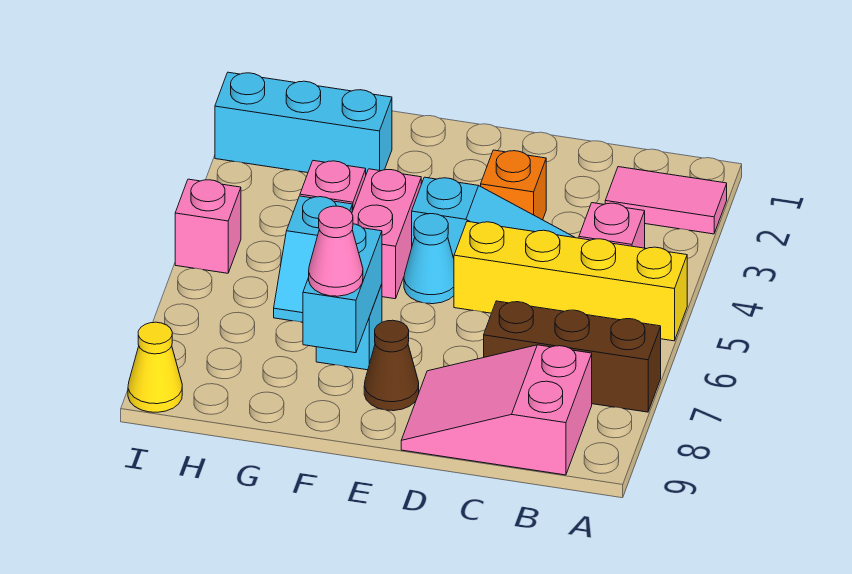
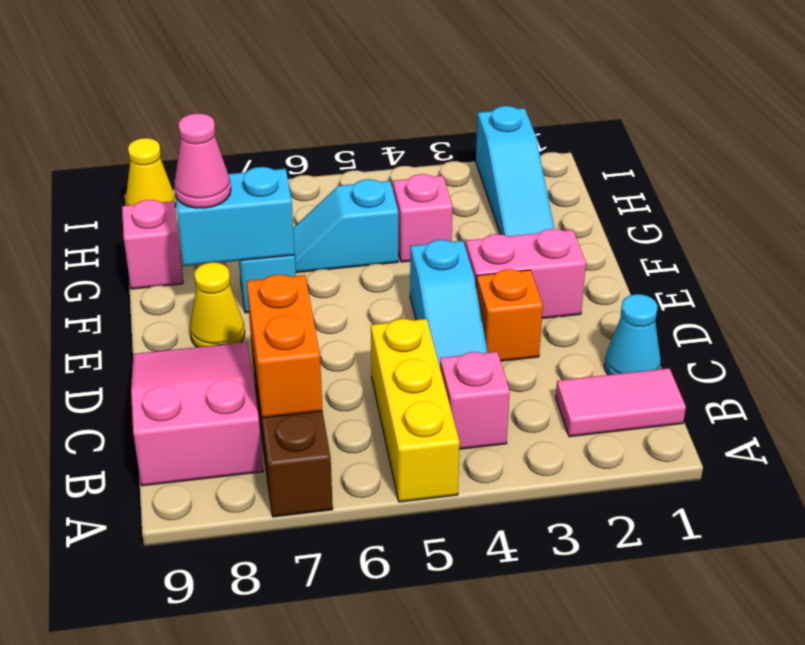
pink 1x2 tile [605,167,727,234] -> pink 1x2 tile turned to [556,368,686,437]
yellow 1x4 brick [454,221,687,341] -> yellow 1x3 brick [371,319,460,502]
none -> orange 1x2 brick [246,275,323,418]
cyan 1x1 cone [404,214,454,304] -> cyan 1x1 cone moved to [604,294,661,375]
brown 1x1 cone [364,320,419,411] -> yellow 1x1 cone [190,262,245,347]
pink 1x2 brick [352,169,421,299] -> pink 1x2 brick moved to [466,229,586,318]
cyan 1x3 brick [215,72,392,174] -> cyan 1x3 slope [476,106,554,236]
pink 1x1 brick [175,179,241,273] -> pink 1x1 brick moved to [122,200,183,289]

